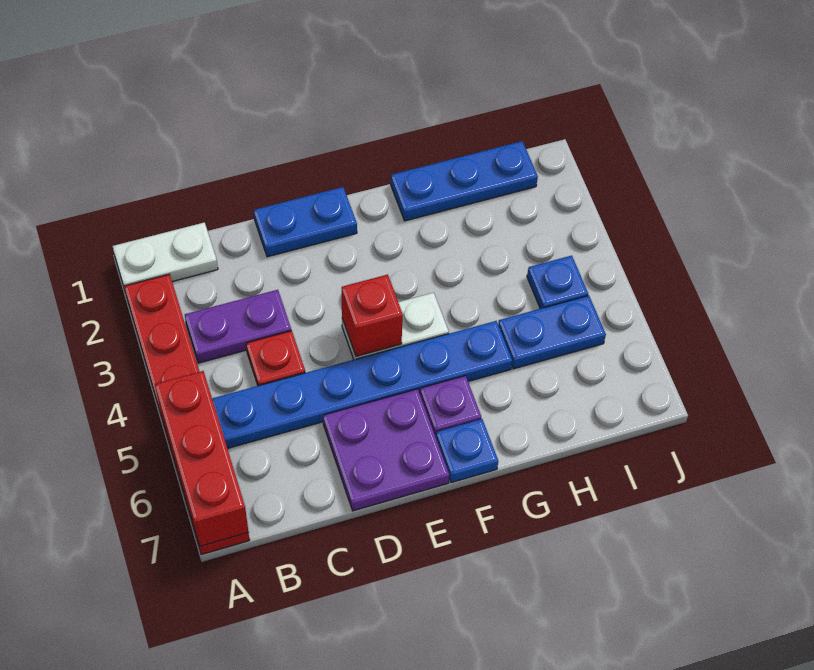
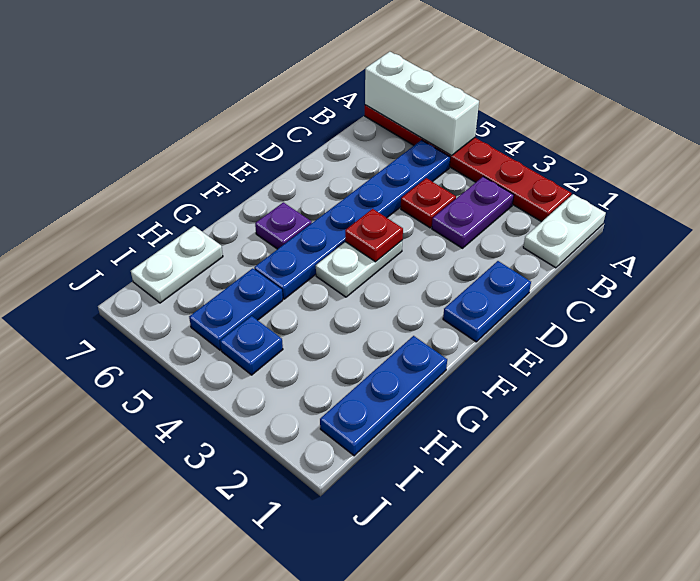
red 1x3 brick [155,371,248,546] -> white 1x3 brick [365,52,479,156]
purple 2x2 plate [323,389,449,511] -> none
red 1x1 brick [342,275,403,357] -> red 1x1 plate [345,209,403,262]
blue 1x1 plate [436,419,498,483] -> none
none -> white 1x2 plate [131,226,223,303]

